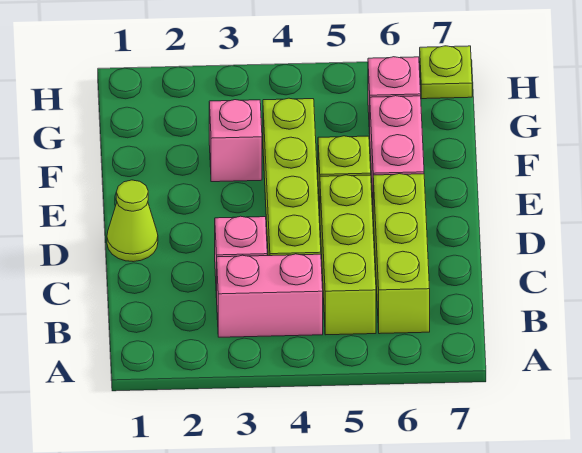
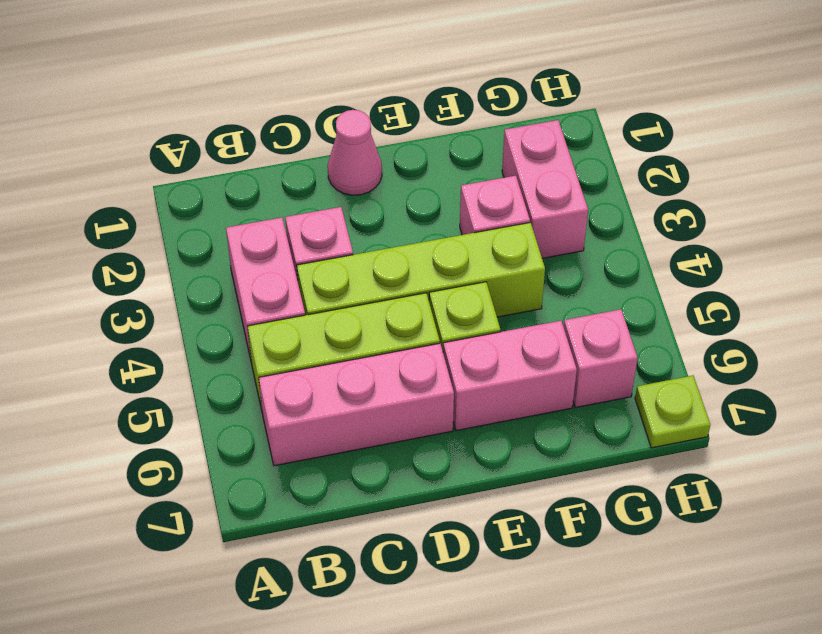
lime 1x3 brick [373,174,430,334] -> pink 1x3 brick [259,343,454,466]
lime 1x1 cone [107,180,158,262] -> pink 1x1 cone [328,110,382,195]
none -> pink 1x2 brick [502,120,588,258]

